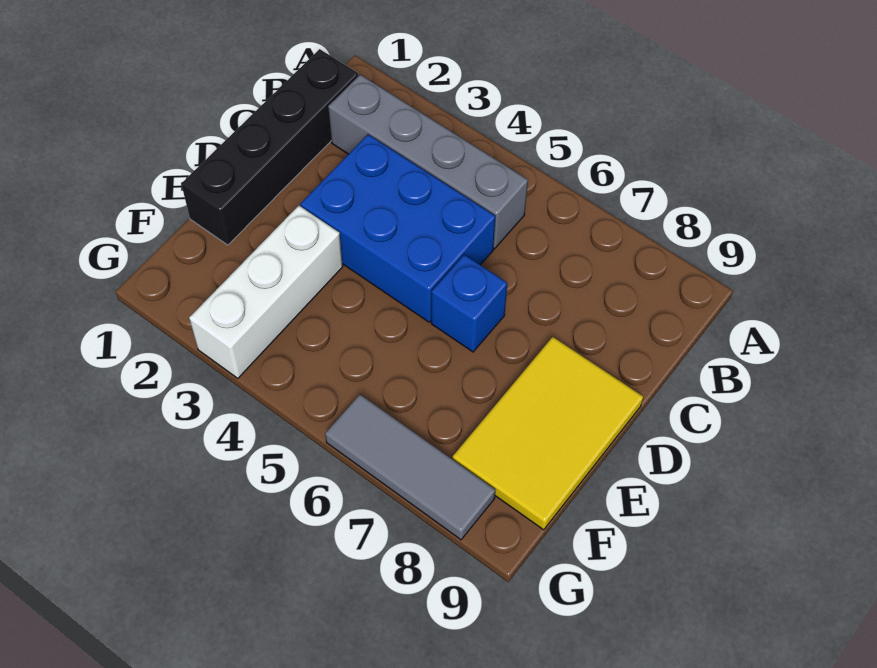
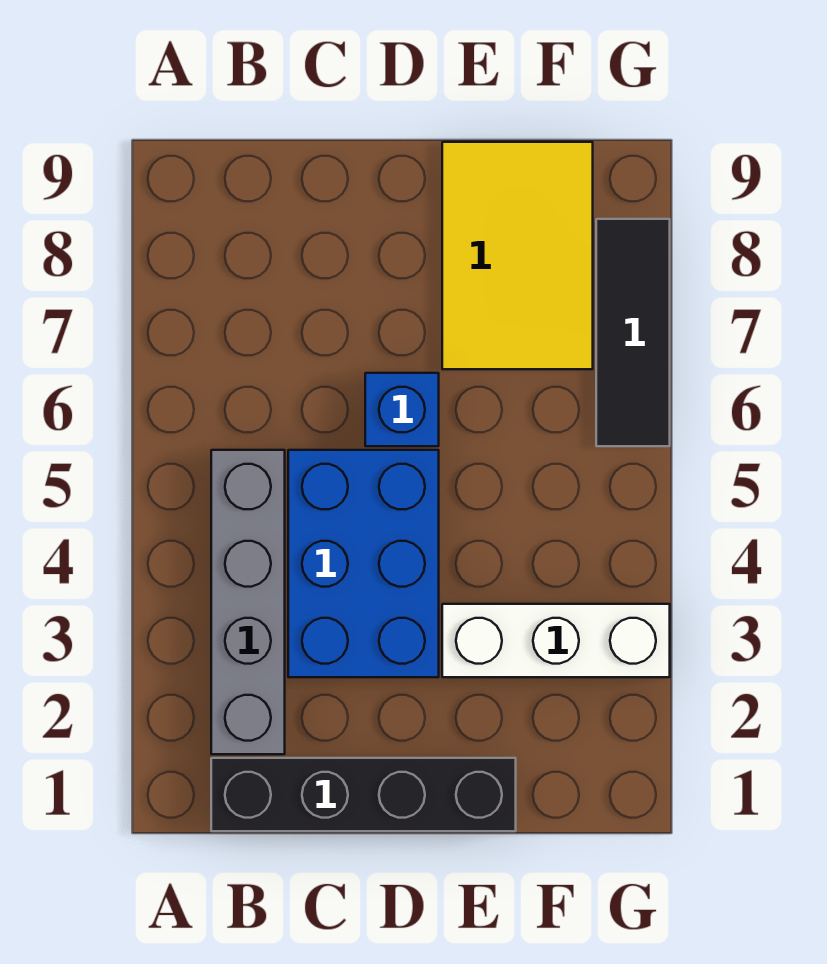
yellow 2x3 tile [452,337,643,530] -> yellow 2x3 tile turned to [442,142,593,369]
grey 1x3 tile [325,395,496,540] -> black 1x3 tile [596,219,670,446]

